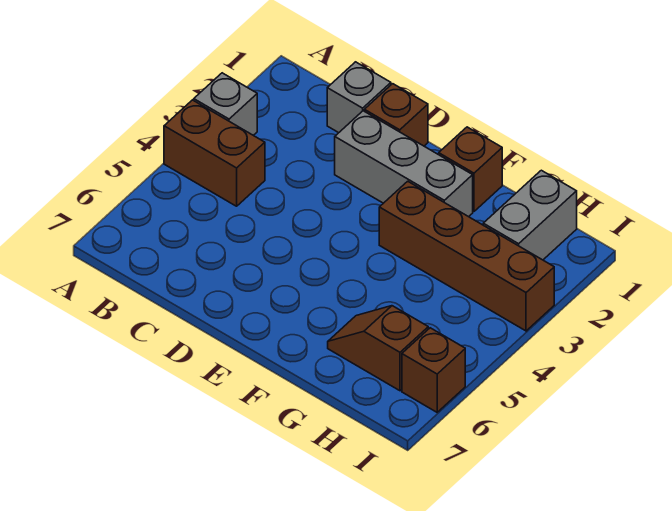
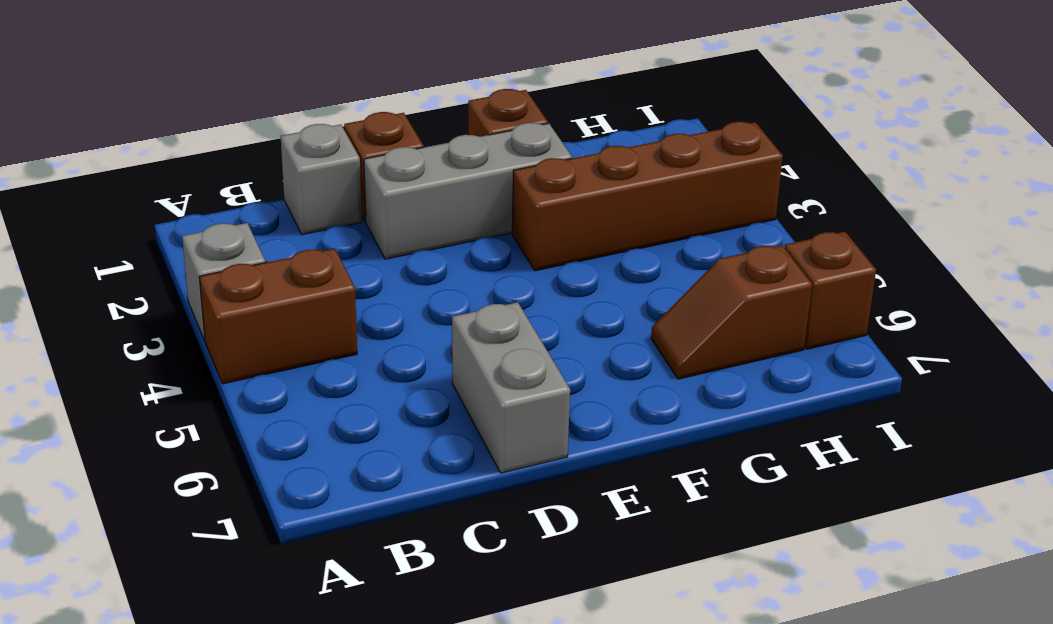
grey 1x2 brick [483,170,577,260] -> grey 1x2 brick moved to [452,302,570,473]

